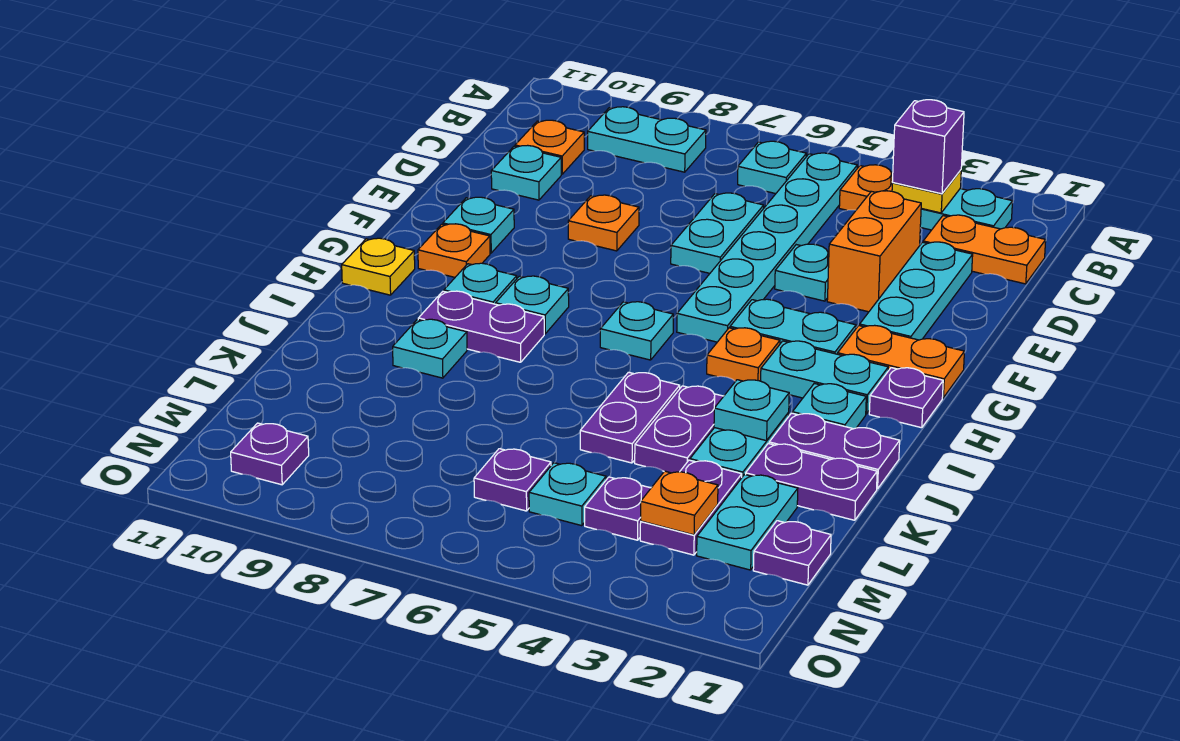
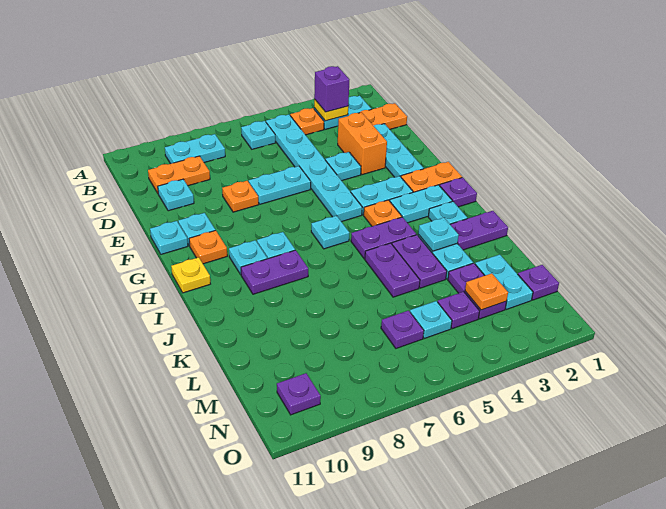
orange 1x1 plate [515,120,584,174] -> orange 1x2 plate [148,156,210,193]
cyan 1x2 plate [671,193,764,273] -> cyan 1x2 plate turned to [249,166,311,204]
cyan 1x1 plate [393,319,467,378] -> cyan 1x1 plate moved to [150,221,188,254]
purple 1x2 plate [746,444,877,520] -> purple 1x2 plate moved to [351,217,416,259]

